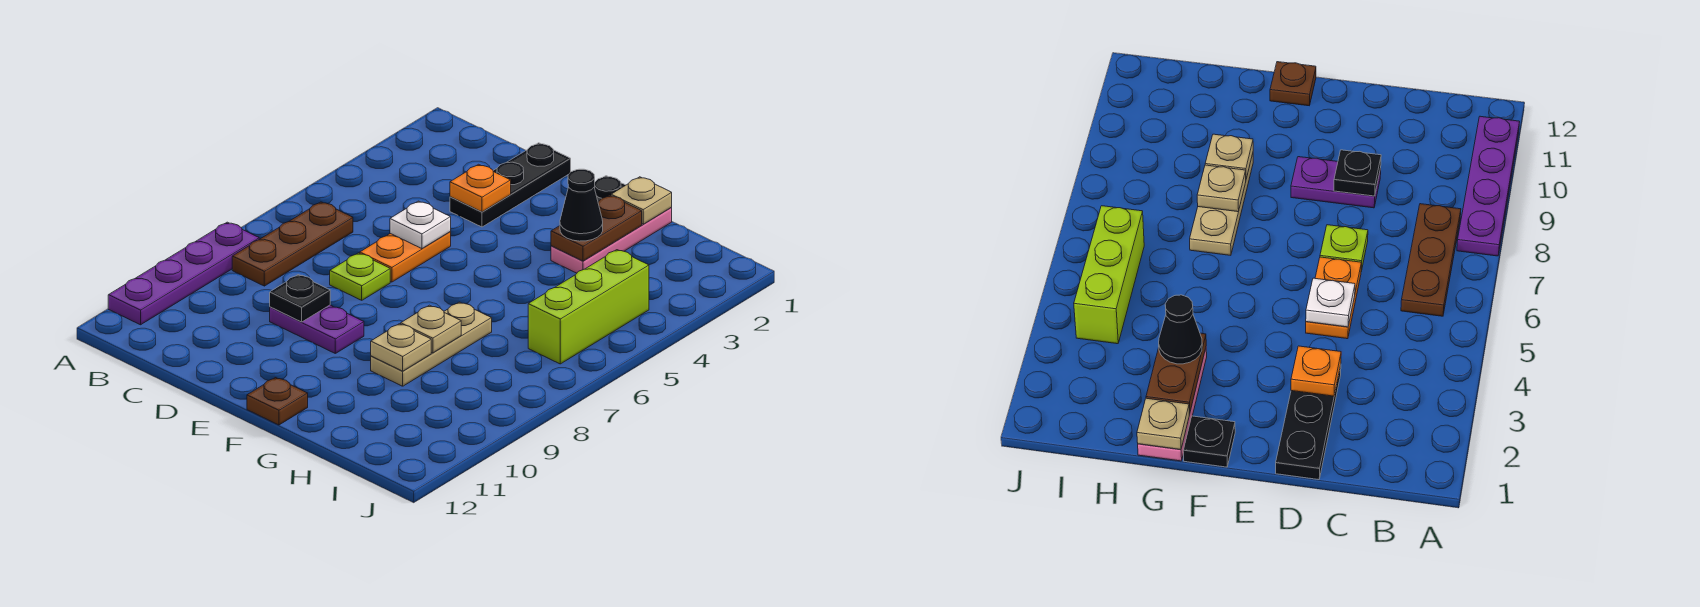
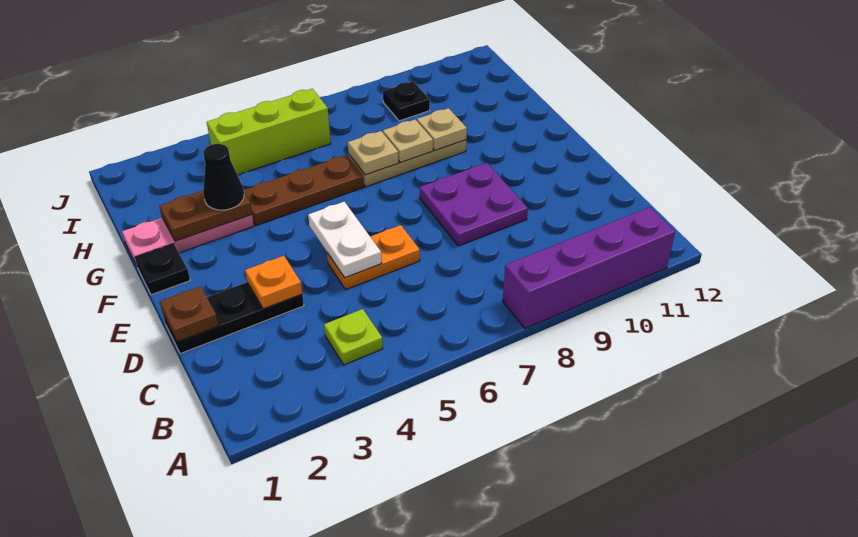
purple 1x4 plate [108,222,259,325] -> purple 1x4 brick [503,207,675,329]
brown 1x3 plate [232,202,353,286] -> brown 1x3 plate moved to [244,155,364,226]
white 1x1 plate [390,201,451,249] -> white 1x2 plate [308,202,382,278]
lime 1x1 plate [330,253,390,300] -> lime 1x1 plate moved to [324,309,383,365]
purple 1x2 plate [270,305,364,353] -> purple 2x2 plate [420,163,528,246]
black 1x1 plate [270,275,330,322] -> black 1x1 plate moved to [383,81,430,121]
brown 1x1 plate [247,378,308,425] -> brown 1x1 plate moved to [160,286,219,342]
tan 1x1 plate [611,177,672,224] -> tan 1x1 plate moved to [348,131,399,175]

